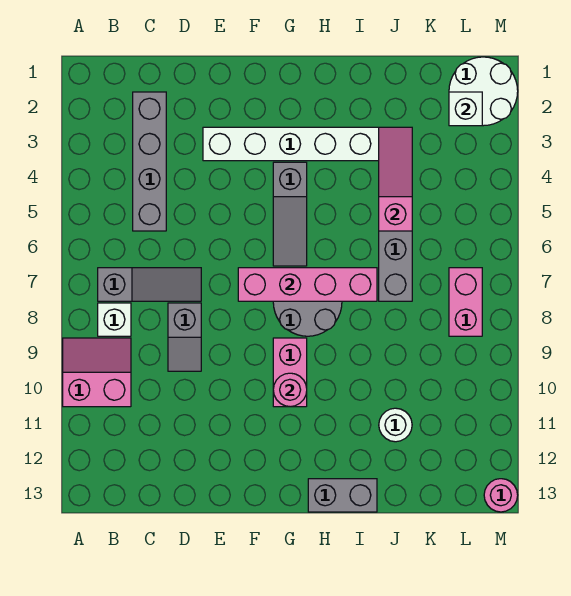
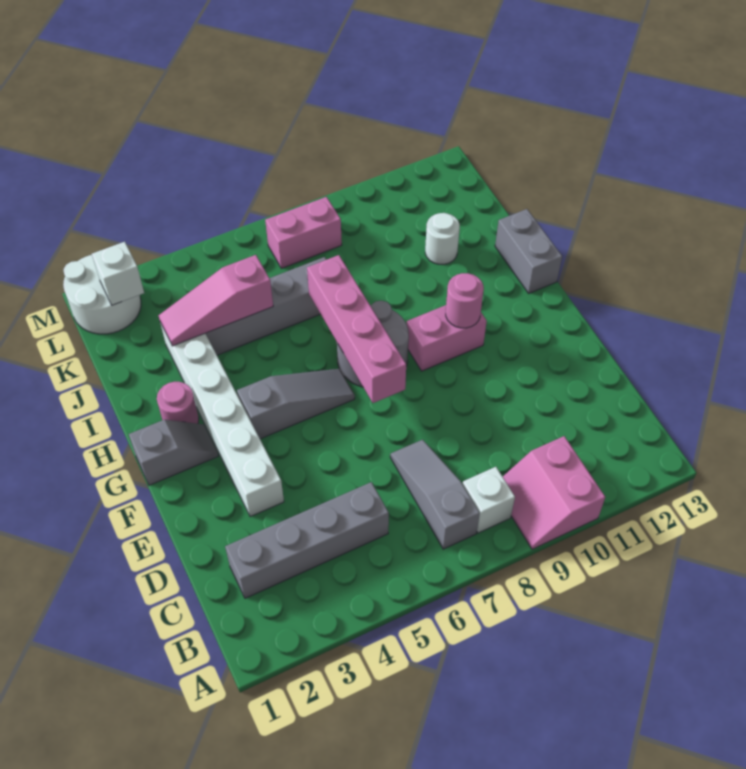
grey 1x2 slope [168,303,201,371] -> grey 1x2 slope moved to [129,420,218,485]
pink 1x1 round brick [484,479,518,512] -> pink 1x1 round brick moved to [157,382,199,424]

